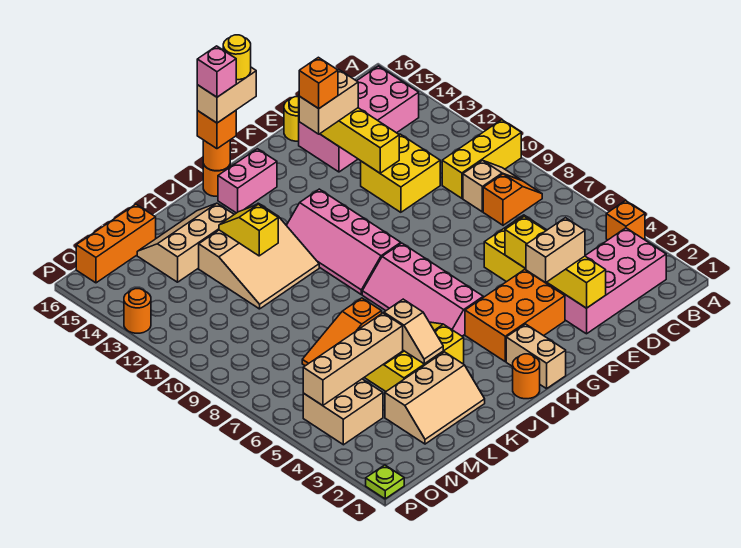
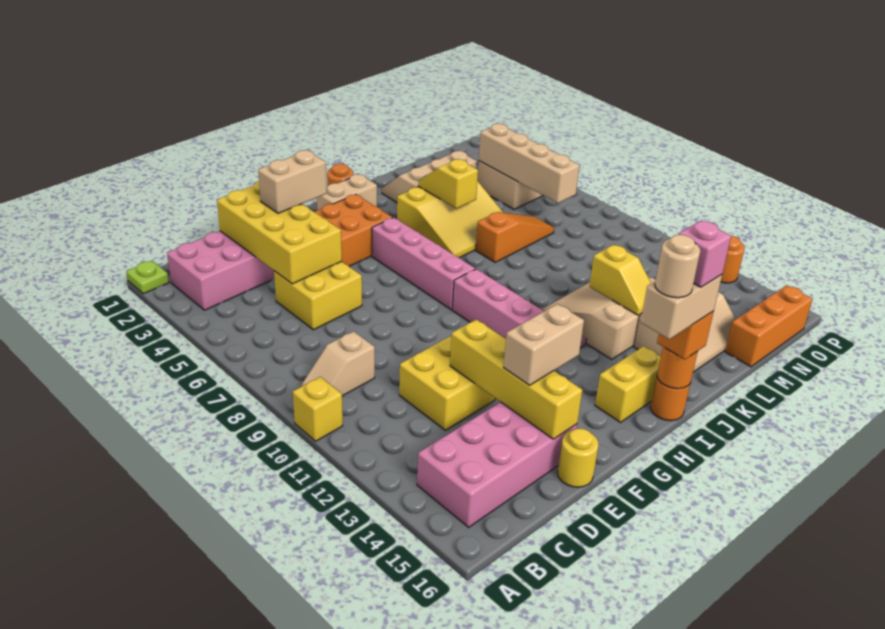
orange 1x1 brick [606,201,645,240] -> none
yellow 1x3 brick [442,120,521,198] -> yellow 1x1 brick [293,377,343,441]
orange 1x2 slope [483,174,542,225] -> none
yellow 1x4 brick [505,217,606,308] -> yellow 2x4 brick [217,181,342,284]
orange 1x1 brick [299,57,338,109] -> none
tan 1x2 brick [506,324,566,389] -> tan 1x2 brick turned to [317,174,377,210]
pink 1x2 brick [218,149,277,213] -> yellow 1x2 brick [595,346,661,422]
yellow 1x1 round brick [223,35,251,80] -> tan 1x1 round brick [655,235,700,298]
tan 1x2 slope [384,299,443,364] -> yellow 1x2 slope [419,159,478,209]
tan 1x4 brick [303,313,403,406] -> tan 1x4 brick turned to [479,124,580,203]
lime 1x1 plate [366,465,404,499] -> lime 1x1 plate moved to [126,261,169,294]

